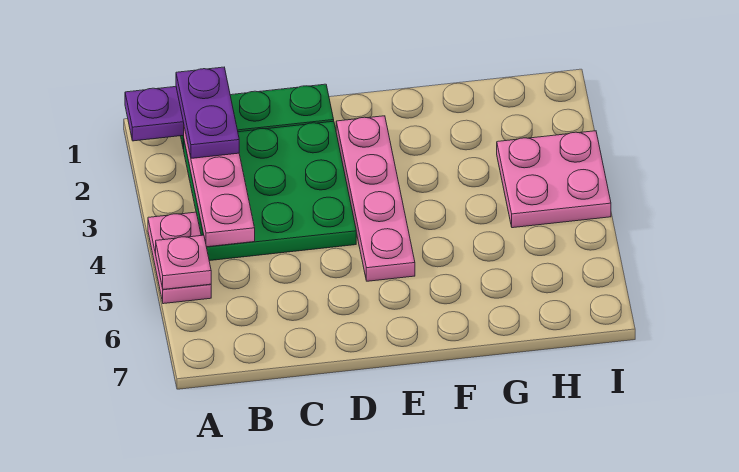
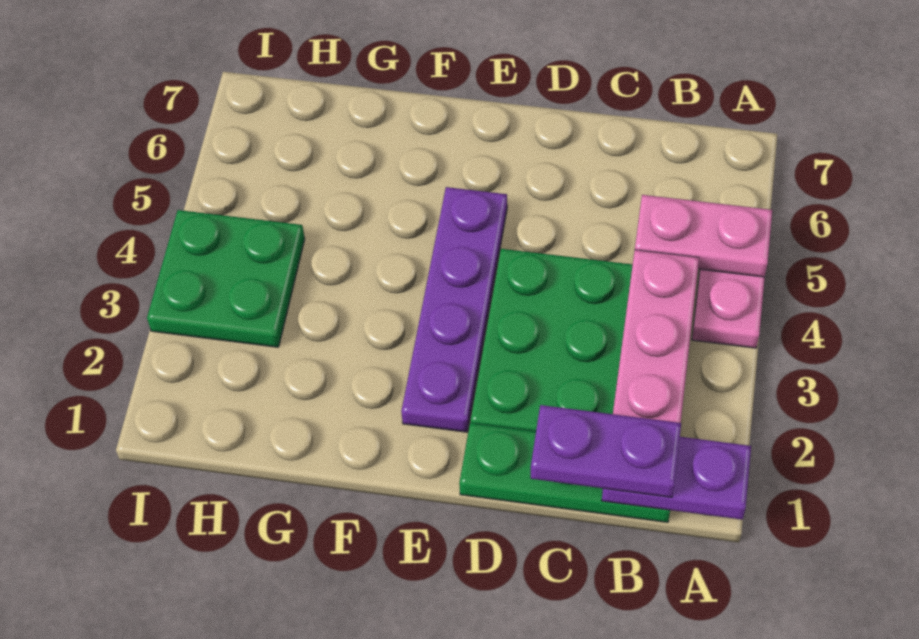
pink 1x1 plate [156,235,211,289] -> pink 1x2 plate [635,195,772,277]
purple 1x2 plate [176,67,239,158] -> purple 1x2 plate turned to [531,405,681,497]
pink 1x4 plate [336,116,415,281] -> purple 1x4 plate [401,187,507,432]
pink 2x2 plate [497,131,611,228] -> green 2x2 plate [147,210,305,347]

